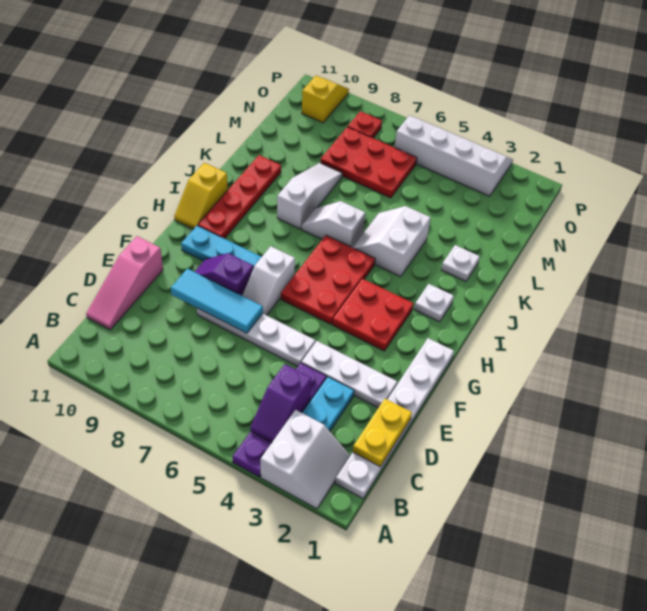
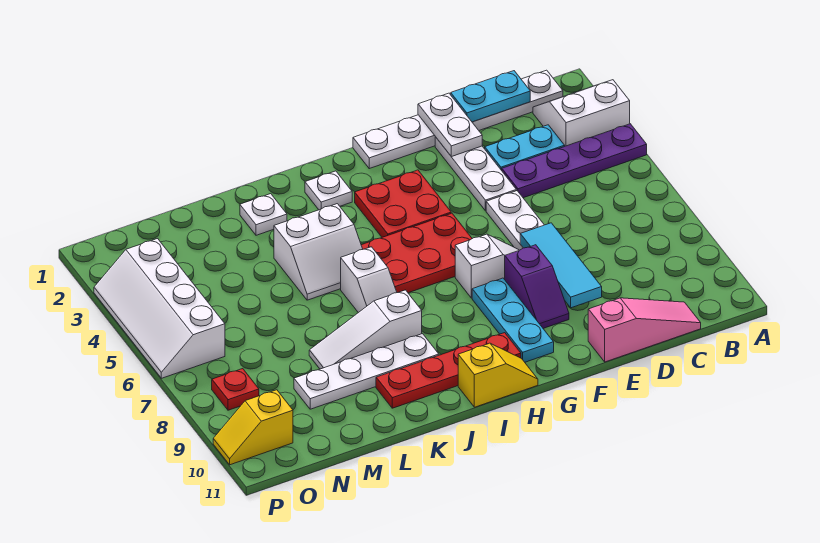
purple 1x2 slope [250,364,312,443] -> none
yellow 1x2 plate [353,399,412,467] -> cyan 1x2 plate [451,71,530,122]
none -> white 1x2 plate [418,93,482,157]
none -> white 1x4 plate [294,334,439,409]
red 2x3 plate [320,127,417,198] -> none

